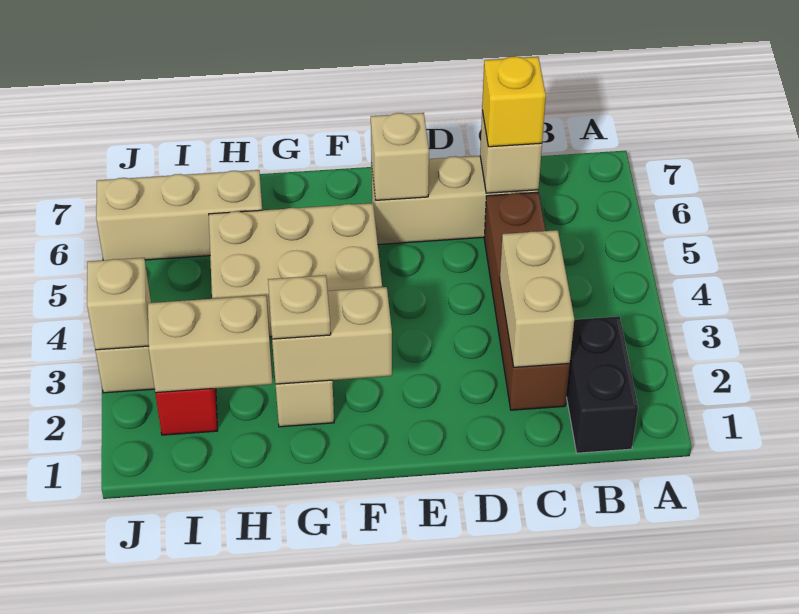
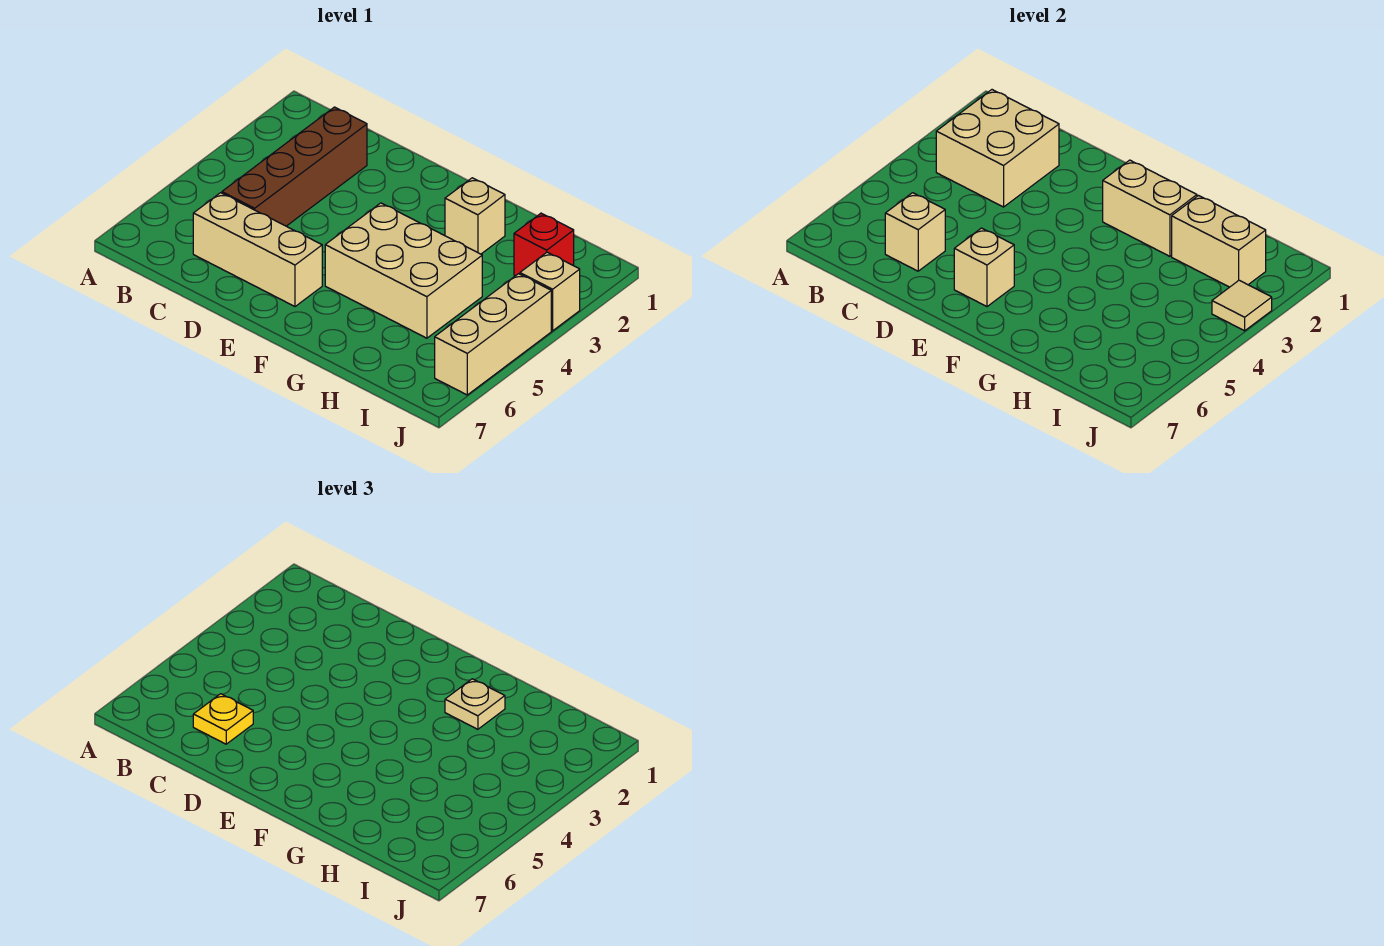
black 1x2 brick [566,316,638,453] -> none
tan 1x2 brick [500,230,574,367] -> tan 2x2 brick [936,90,1059,207]
yellow 1x1 brick [482,56,546,147] -> yellow 1x1 plate [193,694,253,744]
tan 1x3 brick [96,170,262,260] -> tan 1x3 brick turned to [435,274,551,395]
tan 1x1 brick [87,258,151,350] -> tan 1x1 tile [1212,280,1272,331]

